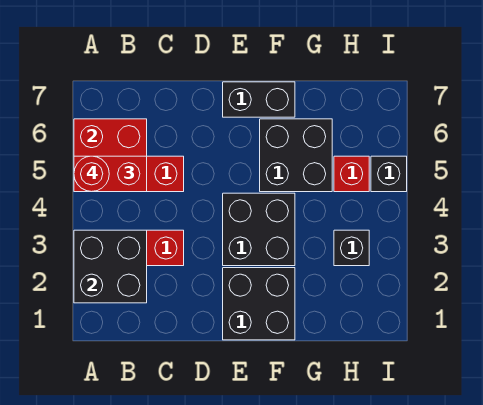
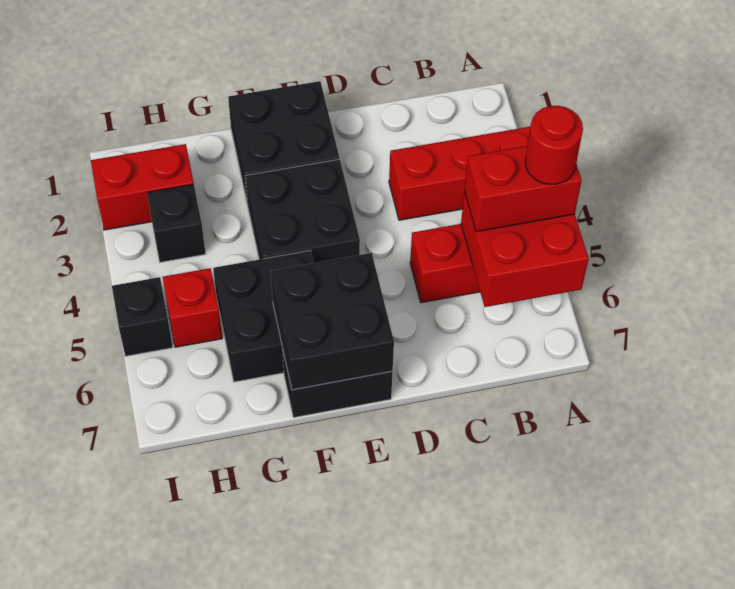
black 2x2 brick [74,230,147,303] -> black 2x2 brick moved to [271,253,394,390]
none -> red 1x2 brick [91,144,194,230]

